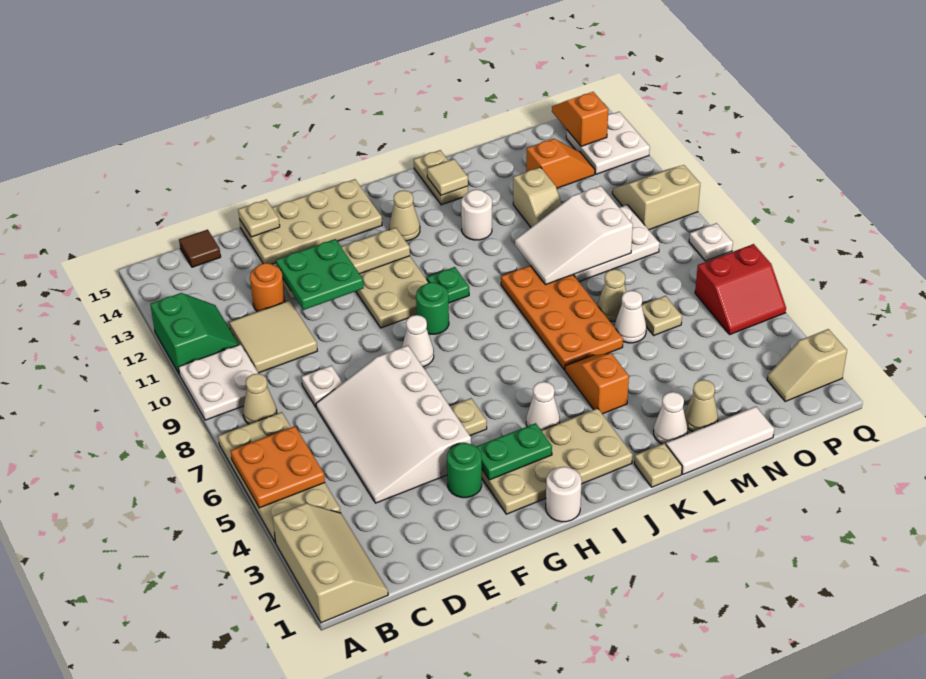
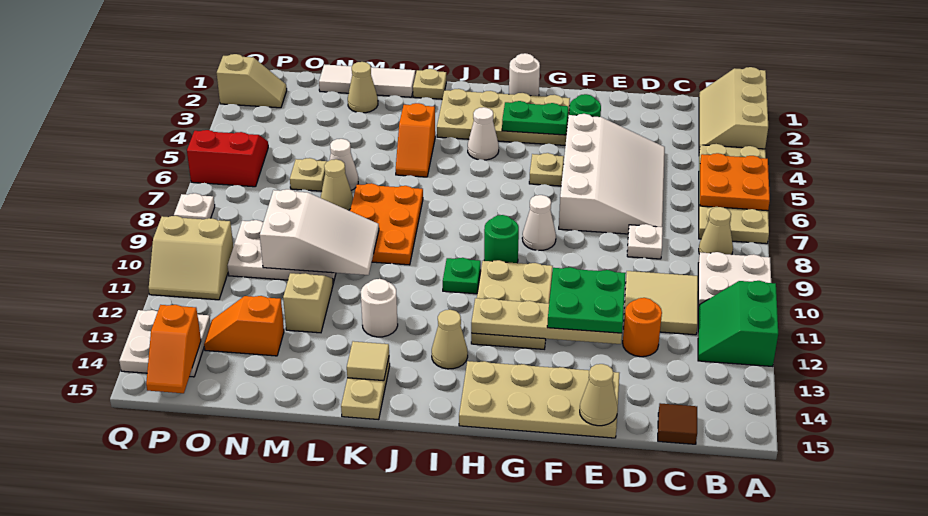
tan 1x1 plate [238,200,280,237] -> tan 1x1 cone [580,364,618,426]
orange 2x4 plate [501,265,623,370] -> orange 2x3 plate [350,183,423,265]
white 1x1 cone [654,392,688,444] -> none

